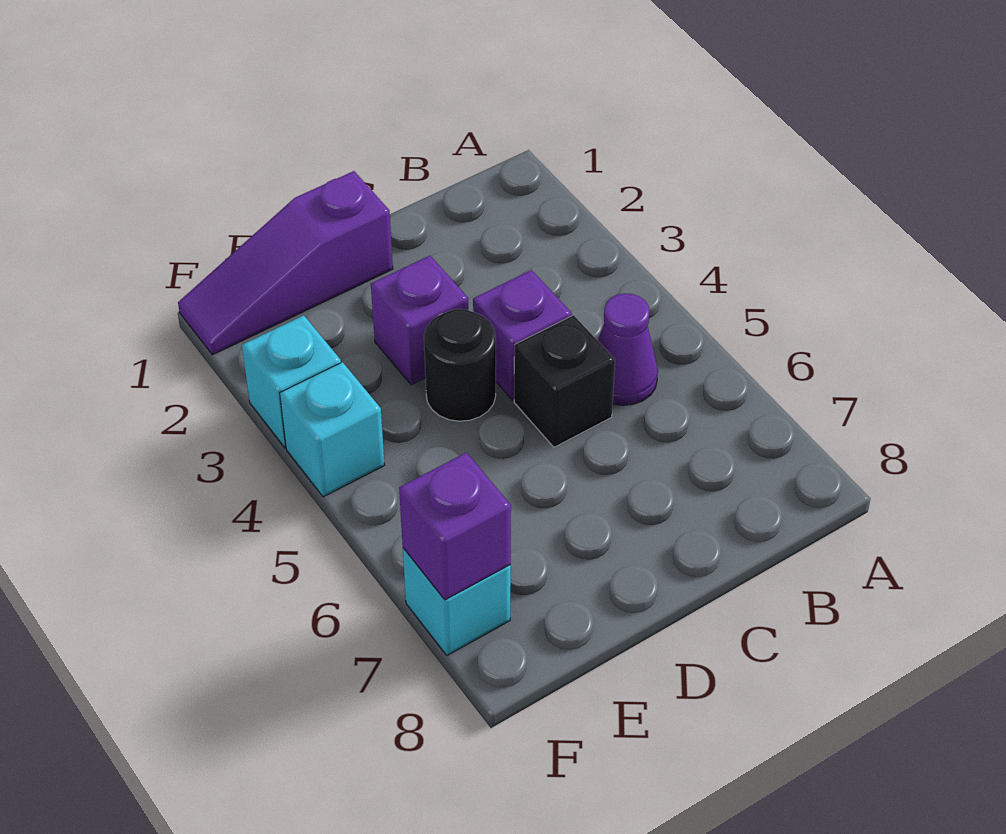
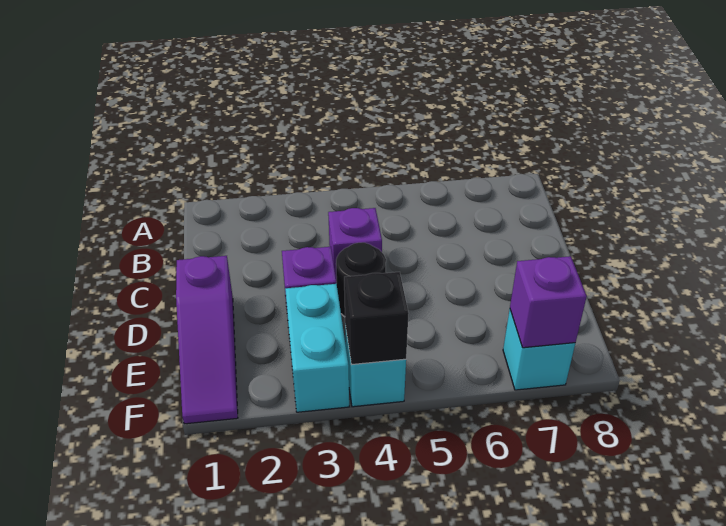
purple 1x1 cone [598,293,658,405] -> none
black 1x1 brick [514,315,615,447] -> black 1x1 brick moved to [344,272,409,365]
cyan 1x1 brick [242,315,341,448] -> cyan 1x2 brick [285,284,349,412]

